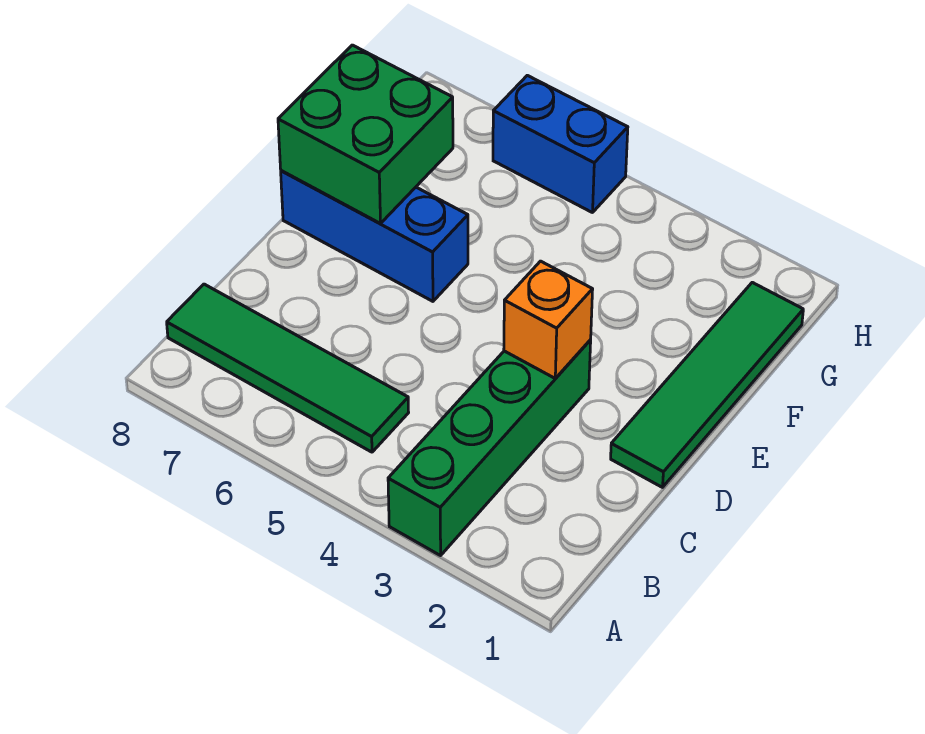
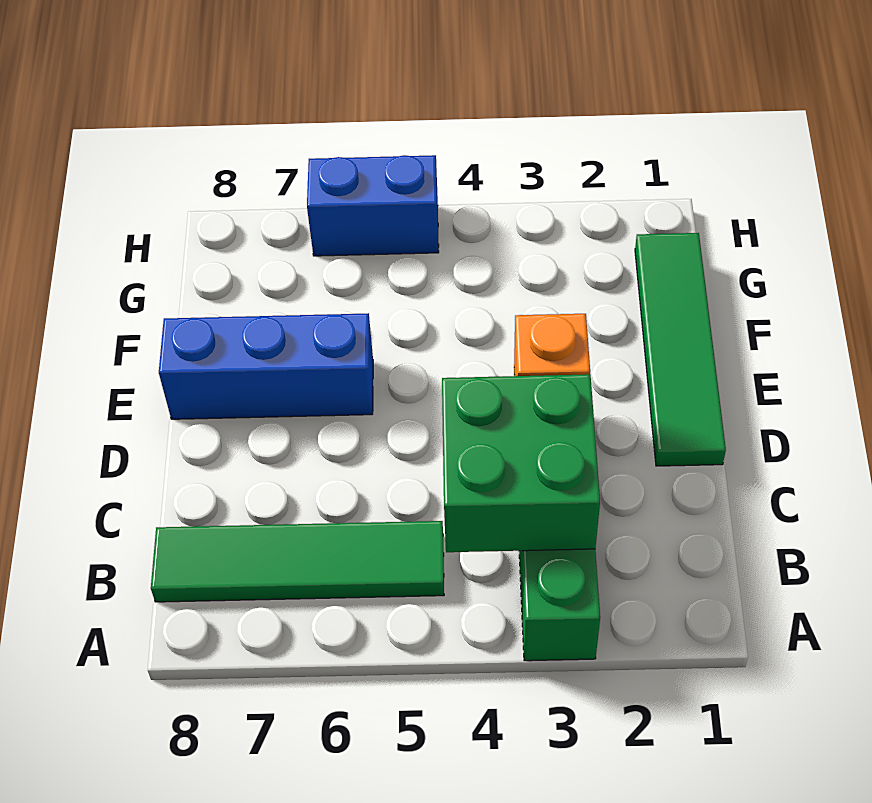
green 2x2 brick [278,45,453,224] -> green 2x2 brick moved to [442,374,600,552]

